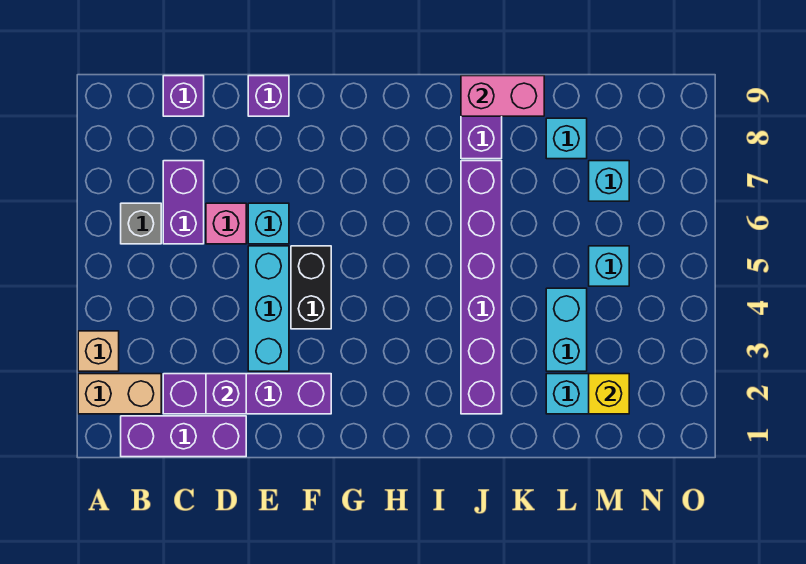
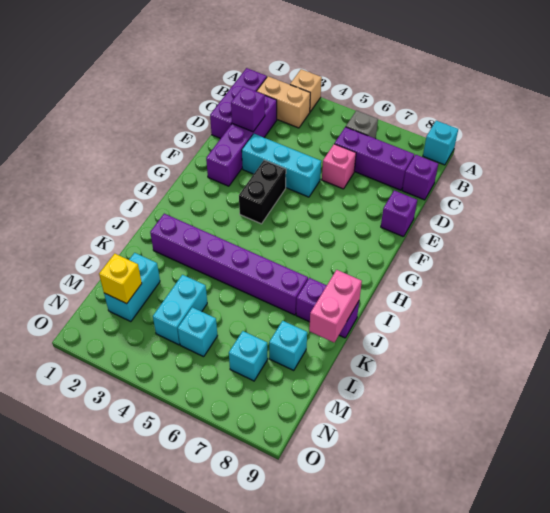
tan 1x2 brick [78,374,161,414] -> tan 1x2 brick turned to [257,76,310,128]
purple 1x2 brick [163,161,204,244] -> purple 1x3 brick [335,127,414,190]
cyan 1x1 brick [248,203,289,244] -> cyan 1x1 brick moved to [423,121,458,165]
black 1x2 brick [291,246,331,329] -> black 1x2 brick turned to [239,160,286,224]
cyan 1x2 brick [546,288,587,371] -> cyan 1x2 brick turned to [153,275,207,345]

